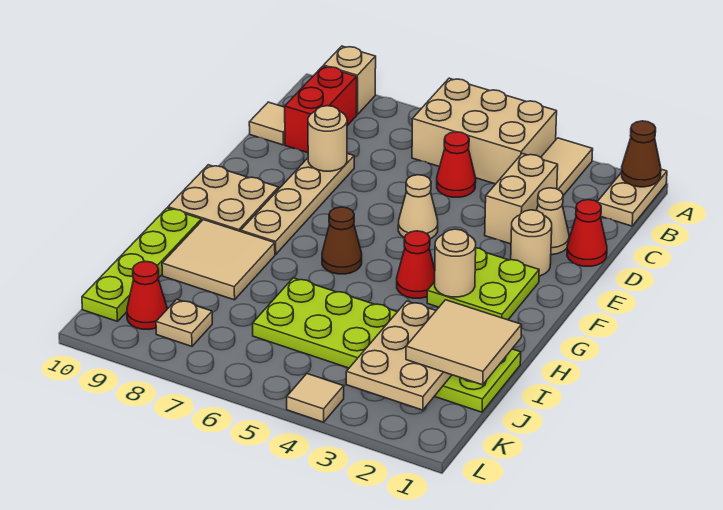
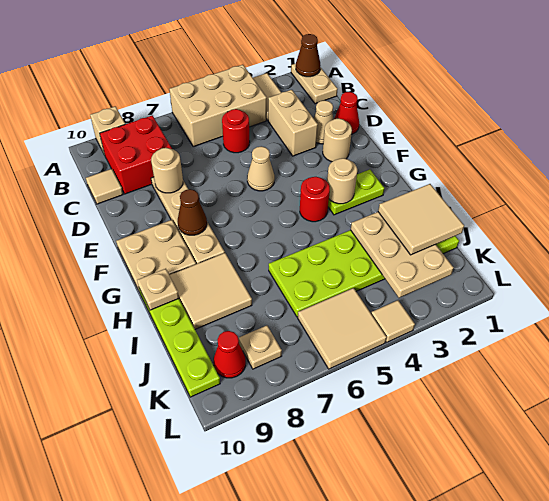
red 1x2 brick [285,66,357,153] -> red 2x2 brick [100,115,172,194]
red 1x1 cone [437,132,476,197] -> red 1x1 round brick [222,109,250,153]
lime 2x2 plate [427,248,539,320] -> lime 1x2 plate [328,170,384,215]
red 1x1 cone [397,231,435,298] -> red 1x1 round brick [300,177,330,222]
brown 1x1 cone [322,207,362,274] -> brown 1x1 cone moved to [178,189,207,235]
none -> tan 1x1 plate [137,269,179,310]
none -> tan 2x2 tile [298,288,387,369]

